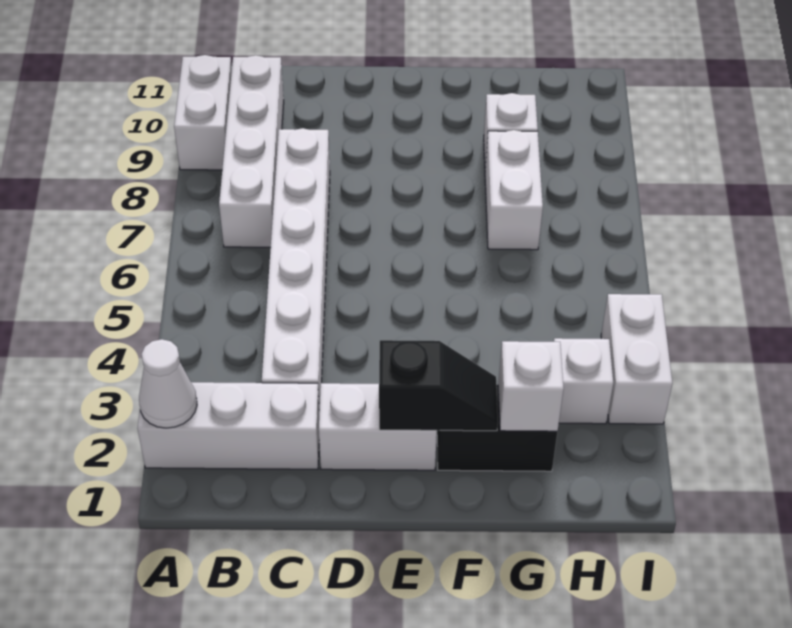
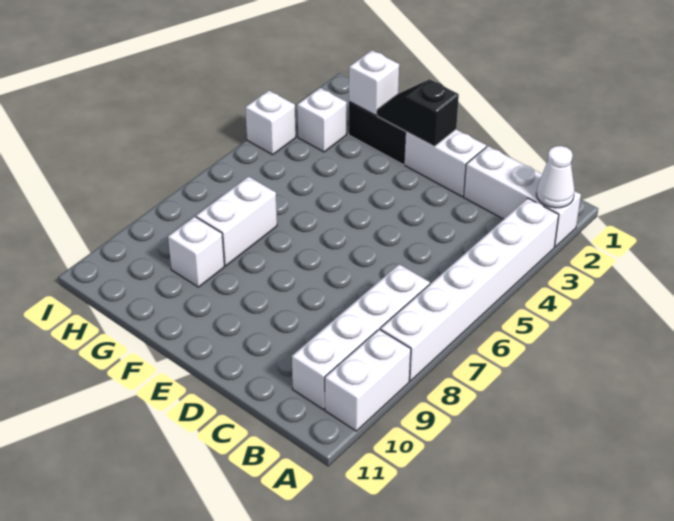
white 1x6 brick [262,128,330,412] -> white 1x6 brick moved to [380,198,559,381]
white 1x2 brick [601,294,672,424] -> white 1x1 brick [245,91,296,155]

